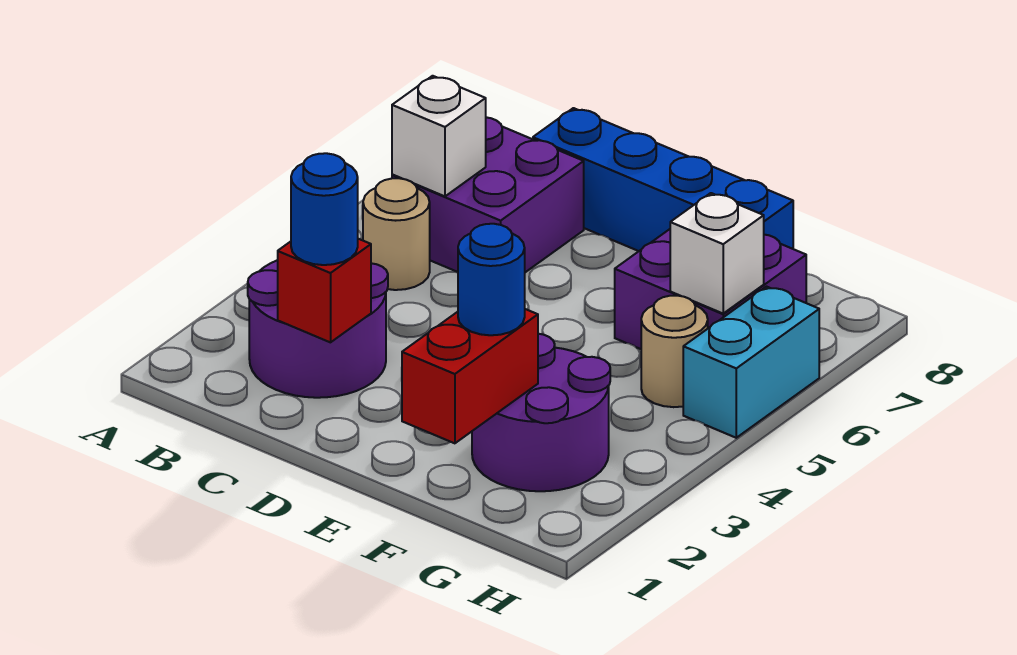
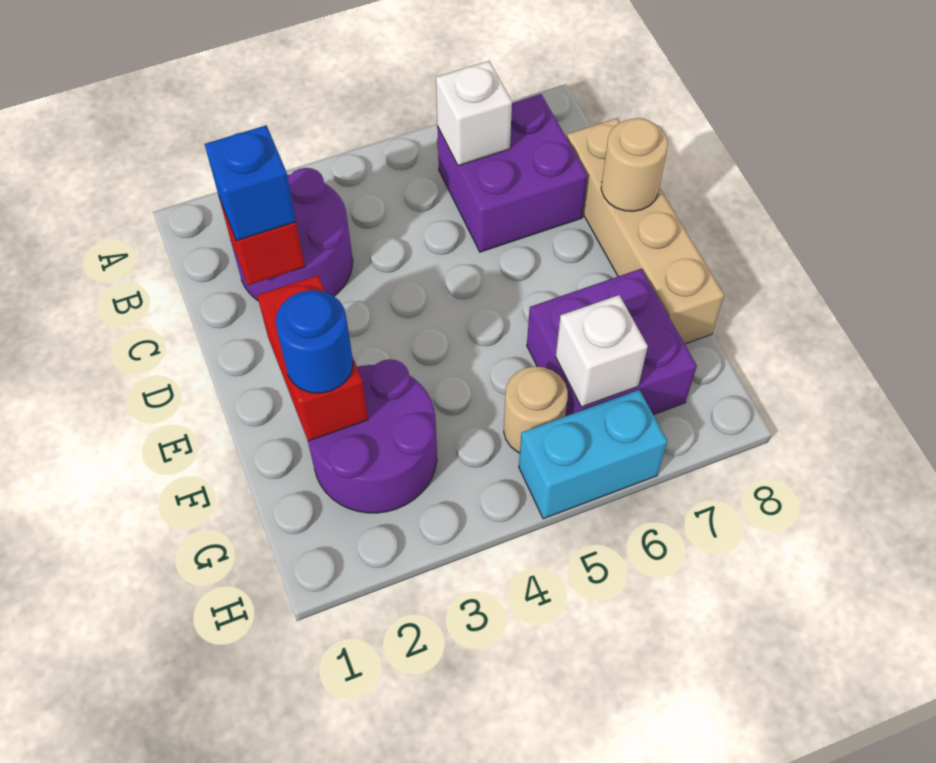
tan 1x1 round brick [363,178,430,290] -> tan 1x1 round brick moved to [601,118,668,211]
blue 1x1 round brick [291,153,358,265] -> blue 1x1 brick [205,125,296,241]
blue 1x4 brick [533,108,793,251] -> tan 1x4 brick [567,118,724,344]
red 1x2 brick [402,309,538,443] -> red 1x2 brick turned to [257,275,368,441]

